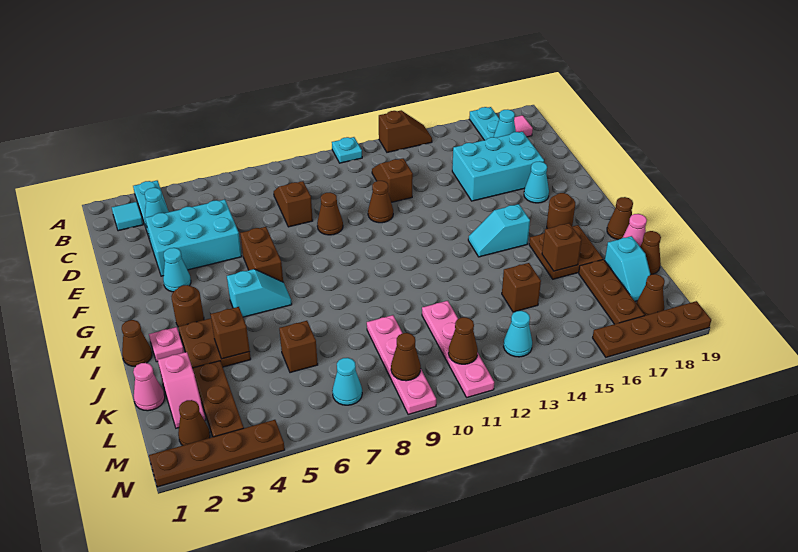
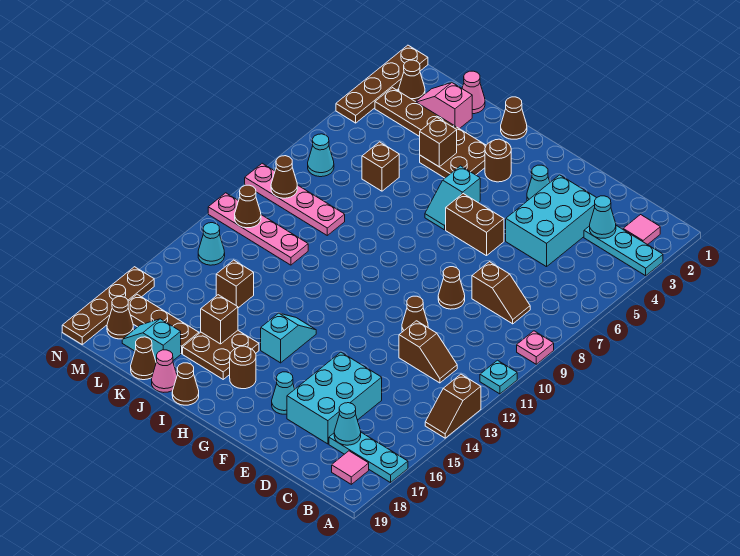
cyan 1x1 tile [112,202,143,231] -> pink 1x1 tile [623,215,660,245]
pink 1x1 plate [149,327,184,362] -> pink 1x1 plate moved to [517,331,554,364]

